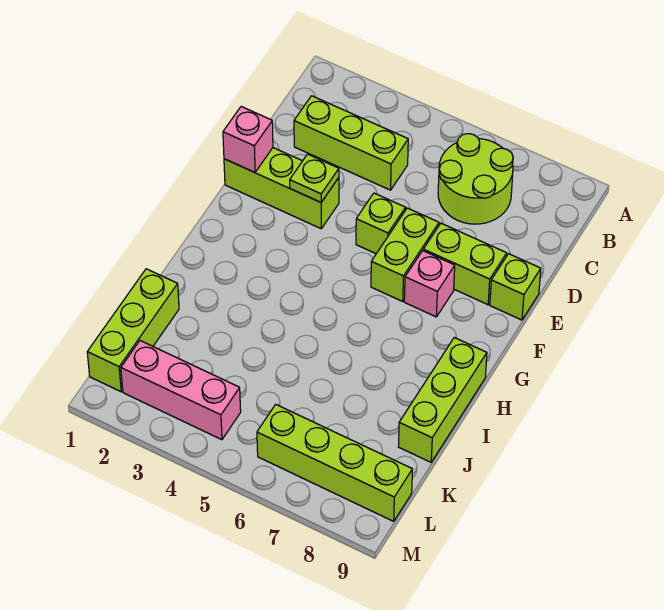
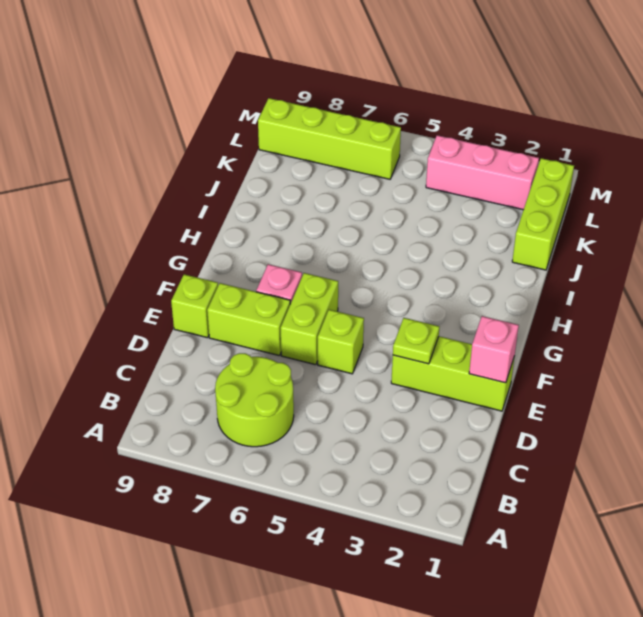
lime 1x3 brick [294,96,408,190] -> none
lime 1x3 brick [399,338,487,462] -> none

